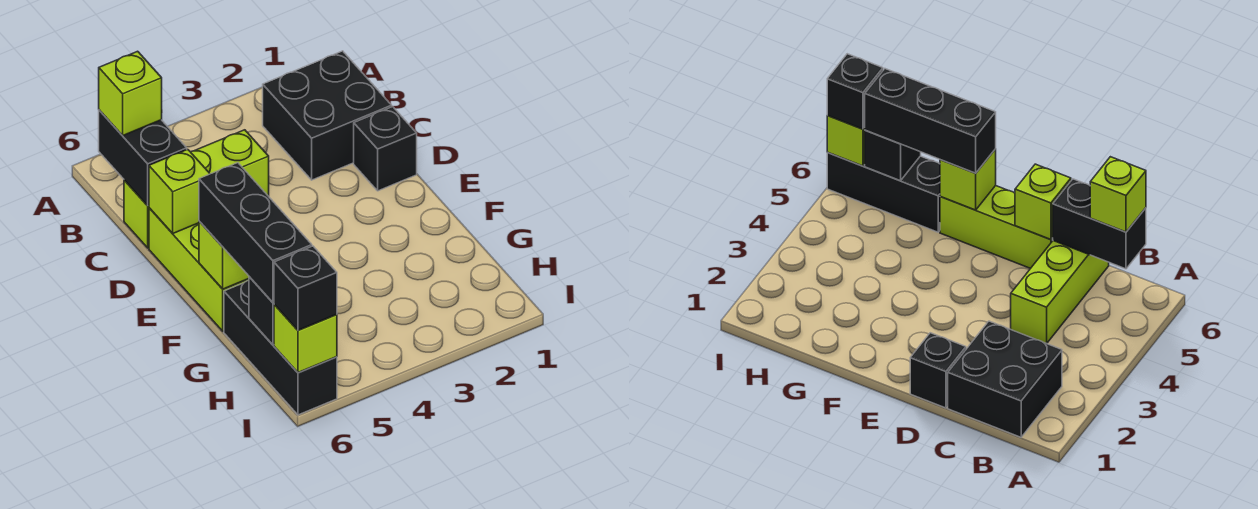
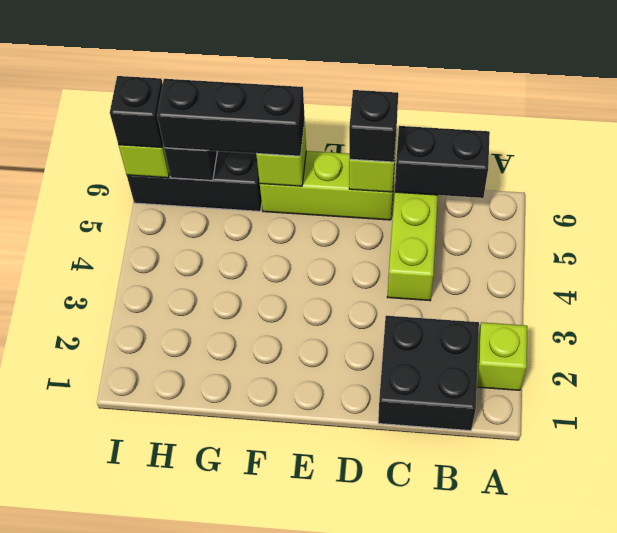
lime 1x1 brick [99,51,162,136] -> lime 1x1 brick moved to [477,322,527,390]
black 1x1 brick [354,107,417,191] -> black 1x1 brick moved to [349,90,398,162]

